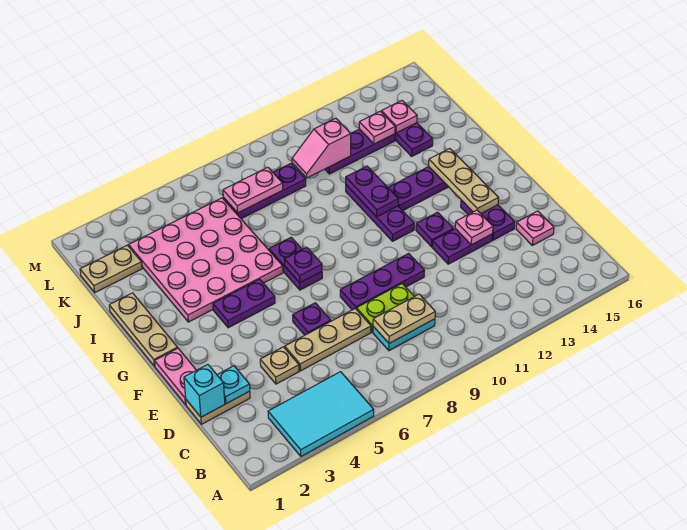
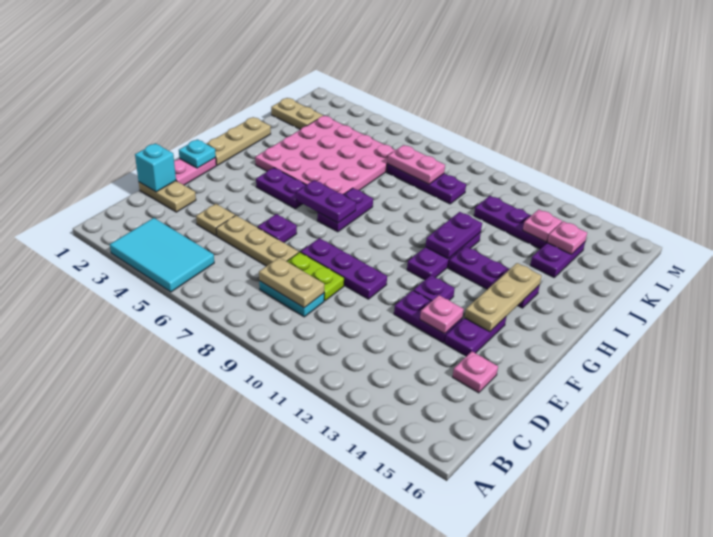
cyan 1x1 plate [217,366,250,404] -> cyan 1x1 plate moved to [179,139,216,168]
purple 1x1 plate [284,247,322,283] -> purple 1x2 plate [296,180,356,223]
pink 1x2 slope [292,118,351,178] -> none

